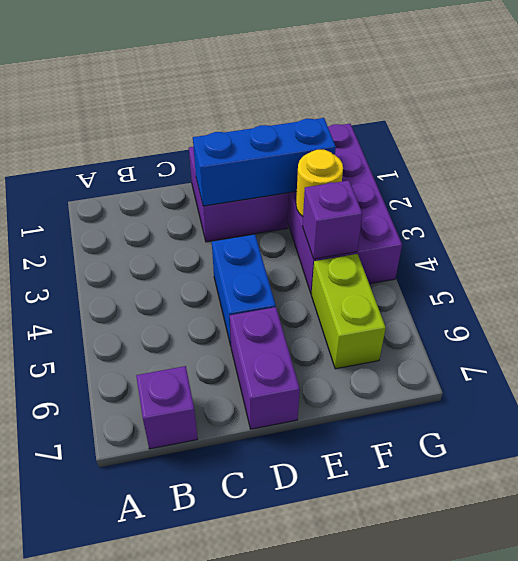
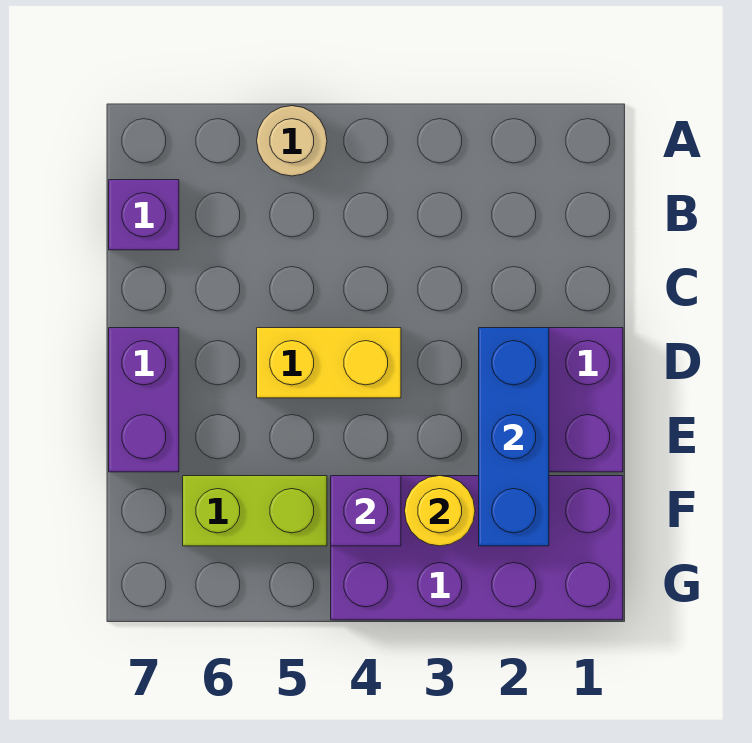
none -> tan 1x1 round brick [257,106,327,176]
blue 1x2 brick [212,234,276,345] -> yellow 1x2 brick [257,328,401,398]
purple 1x2 brick [230,307,300,429] -> purple 1x2 brick turned to [109,328,179,472]

